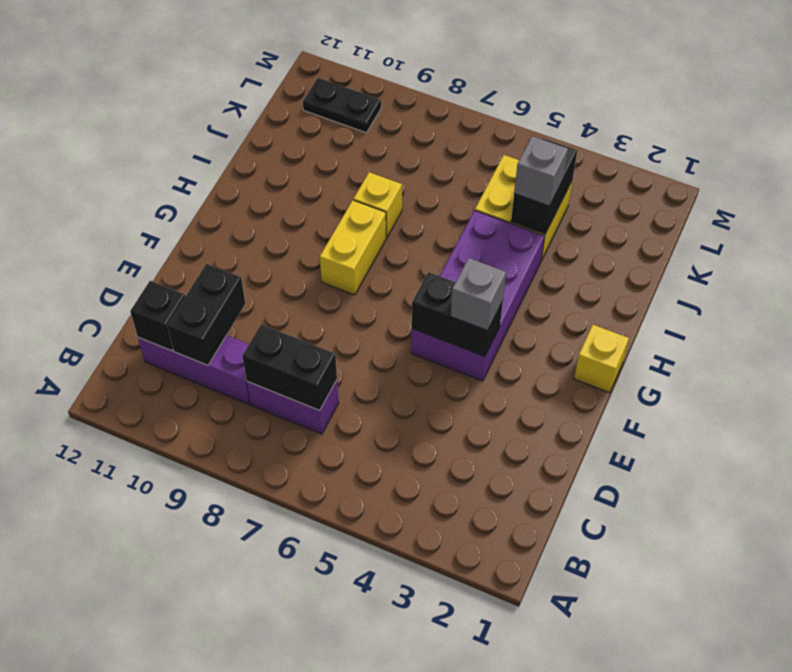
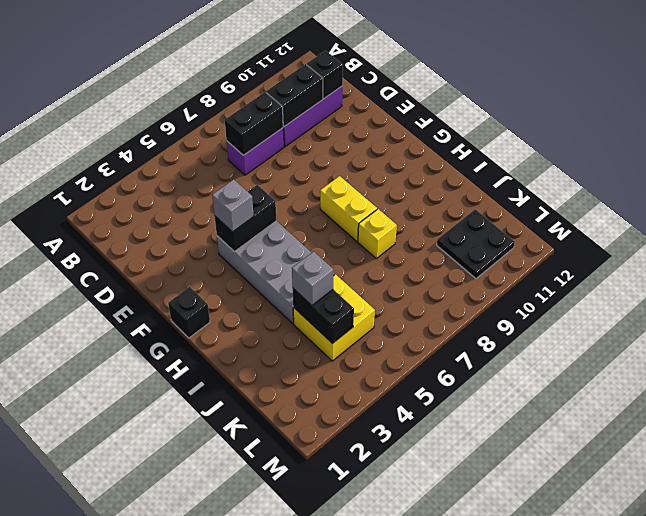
black 1x2 brick [167,264,245,365] -> black 1x2 brick turned to [266,64,323,127]
purple 2x4 brick [411,211,545,381] -> grey 2x4 brick [217,221,334,324]
yellow 1x1 brick [574,325,629,393] -> black 1x1 brick [168,287,210,338]
black 1x2 plate [303,78,381,133] -> black 2x2 plate [437,209,515,278]

